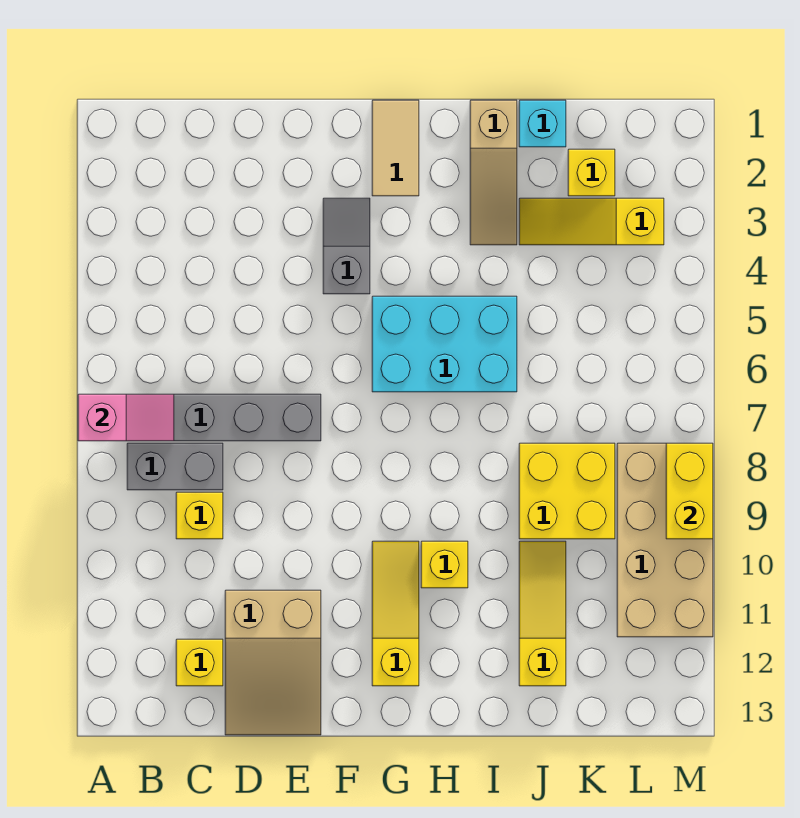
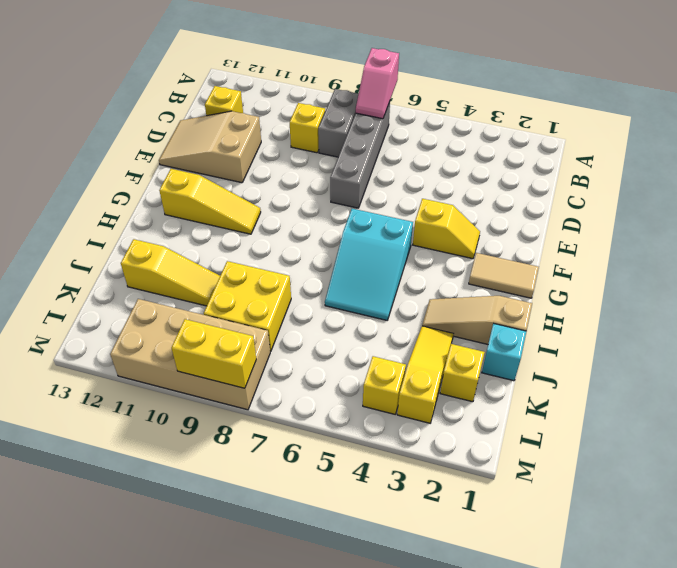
grey 1x2 slope [323,198,370,294] -> yellow 1x2 slope [413,199,480,259]
cyan 2x3 brick [372,296,517,392] -> cyan 2x3 slope [325,209,413,320]
yellow 1x1 brick [421,541,468,588] -> yellow 1x1 brick moved to [363,356,406,414]

